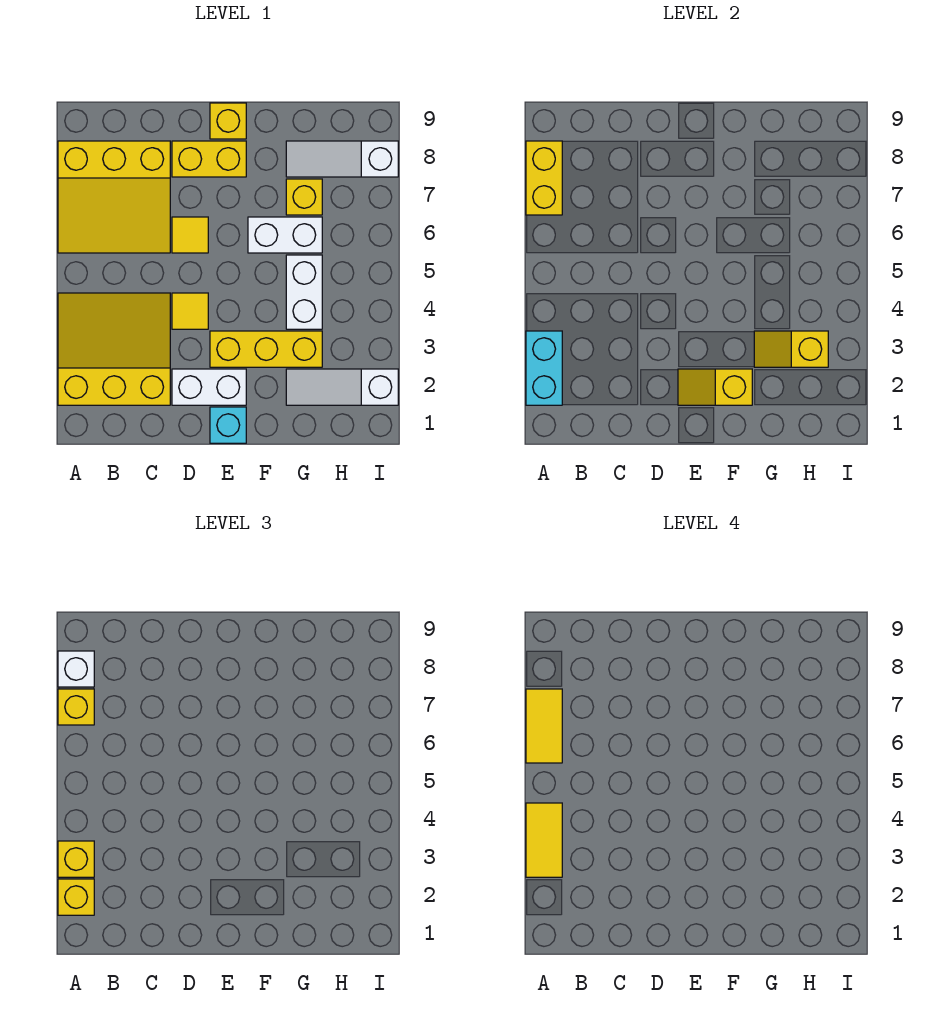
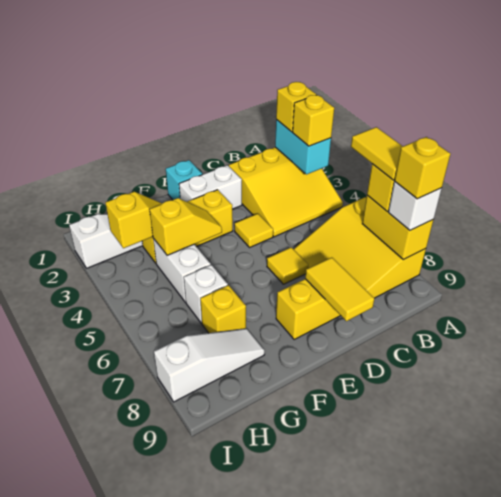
yellow 1x2 tile [526,803,562,877] -> yellow 1x2 tile moved to [305,257,374,321]
yellow 3x3 slope [58,141,170,253] -> yellow 3x3 slope turned to [294,197,426,298]
yellow 1x2 slope [678,369,752,405] -> yellow 1x2 slope moved to [150,198,222,255]
yellow 1x1 brick [210,103,246,139] -> yellow 1x1 brick moved to [395,137,450,199]
white 1x2 brick [248,217,322,253] -> white 1x1 brick [184,265,228,323]

